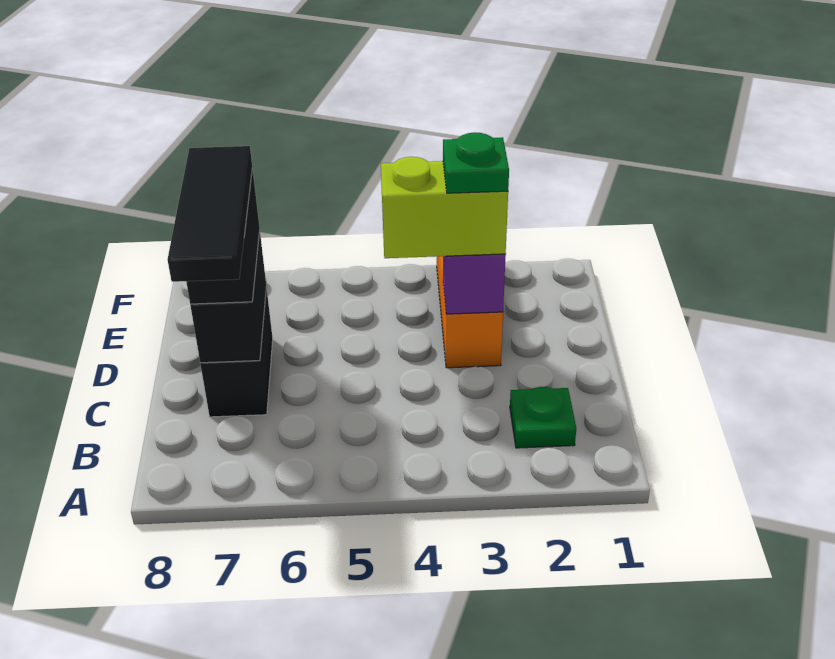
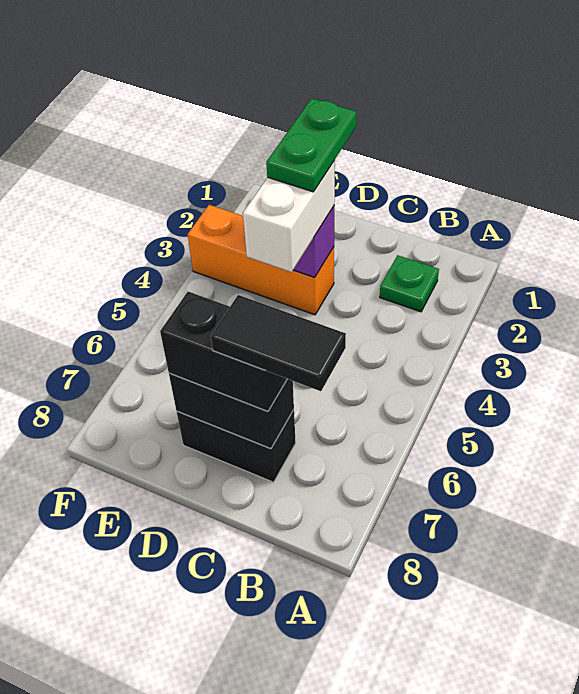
black 1x3 tile [168,146,252,282] -> black 1x2 tile [211,295,346,391]
lime 1x2 brick [381,157,508,258] -> white 1x2 brick [243,161,335,272]
green 1x1 plate [443,132,509,193] -> green 1x2 plate [266,98,356,192]

